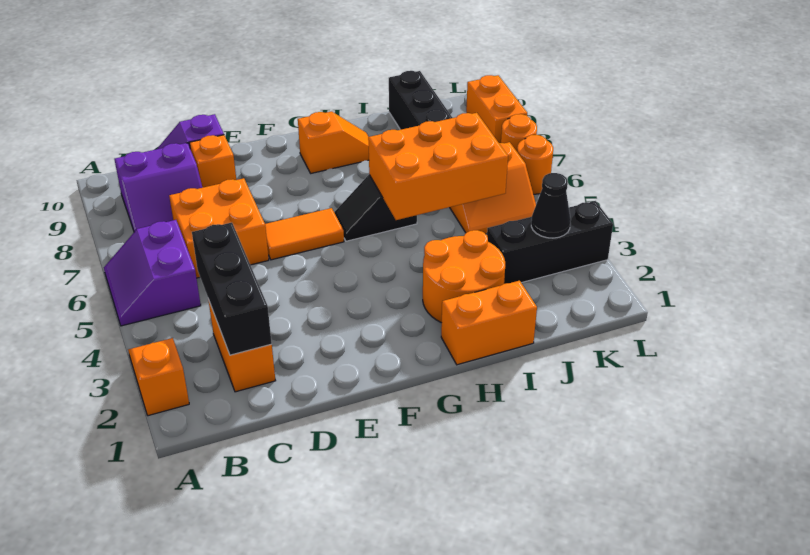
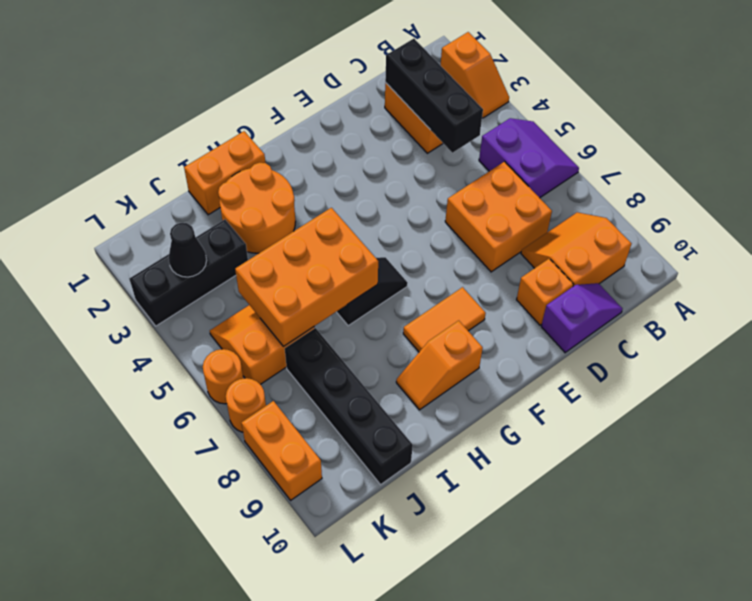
purple 2x2 slope [114,143,203,232] -> orange 2x2 slope [521,212,632,286]
orange 1x2 tile [265,208,344,260] -> orange 1x2 tile moved to [403,287,486,352]

